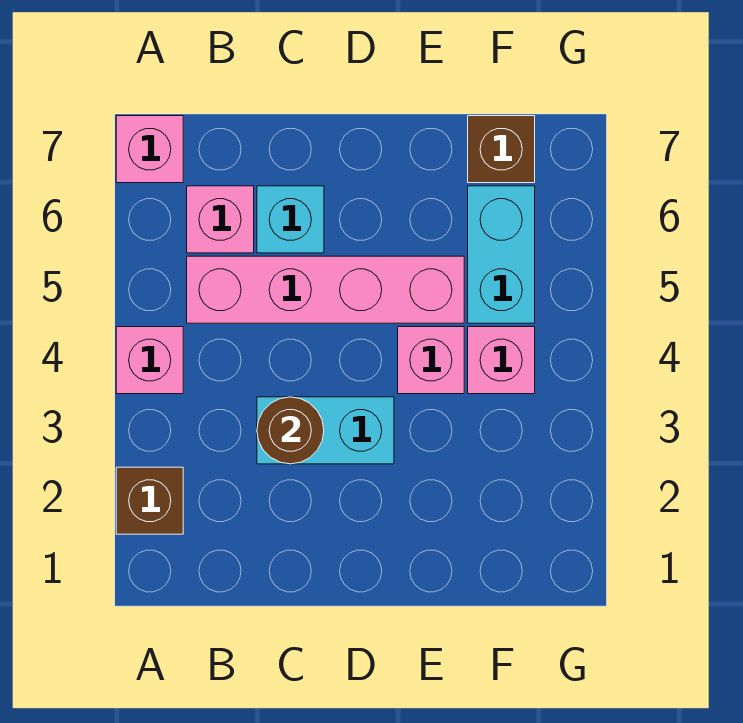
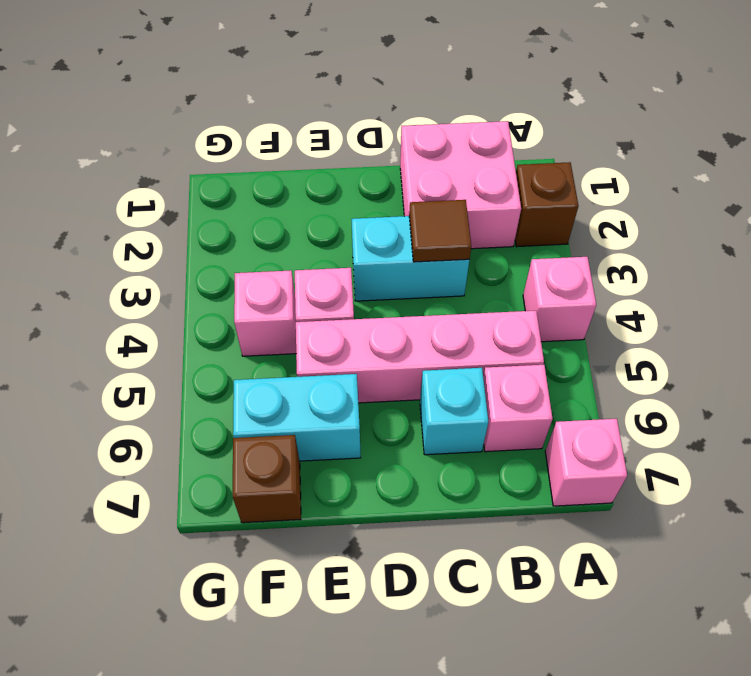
none -> pink 2x2 brick [400,121,521,249]
brown 1x1 round brick [257,397,324,464] -> brown 1x1 tile [409,200,471,262]
cyan 1x2 brick [468,186,535,323] -> cyan 1x2 brick turned to [233,374,361,461]

